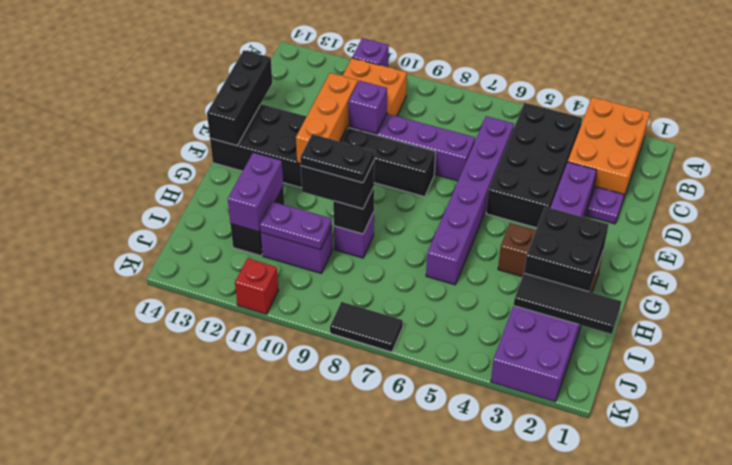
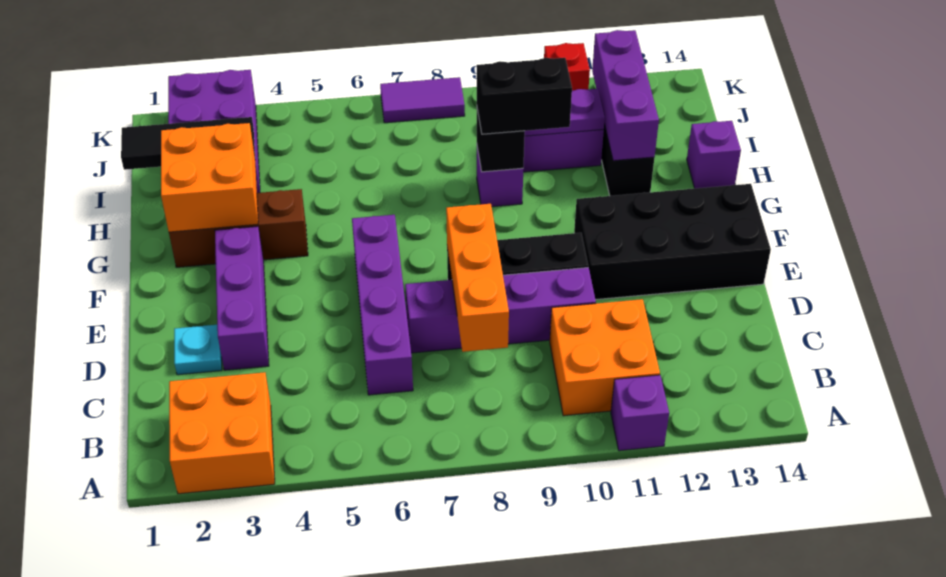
orange 2x3 brick [568,97,650,200] -> orange 2x2 brick [169,372,275,494]
black 2x4 brick [486,103,582,228] -> none
purple 1x6 brick [426,116,514,285] -> purple 1x4 brick [352,215,413,395]
purple 1x1 plate [586,187,624,224] -> cyan 1x1 plate [174,325,222,375]
purple 1x1 brick [349,81,387,134] -> purple 1x1 brick moved to [687,121,741,189]
orange 1x3 brick [296,73,358,163] -> orange 1x3 brick moved to [446,204,509,352]
black 1x3 brick [207,50,272,146] -> none
black 2x2 brick [524,207,609,292] -> orange 2x2 brick [161,123,258,232]
black 1x2 plate [300,134,374,183] -> none
purple 1x2 brick [228,153,283,232] -> purple 1x3 brick [592,30,659,161]
black 1x2 tile [330,302,403,352] -> purple 1x2 tile [380,77,465,123]

